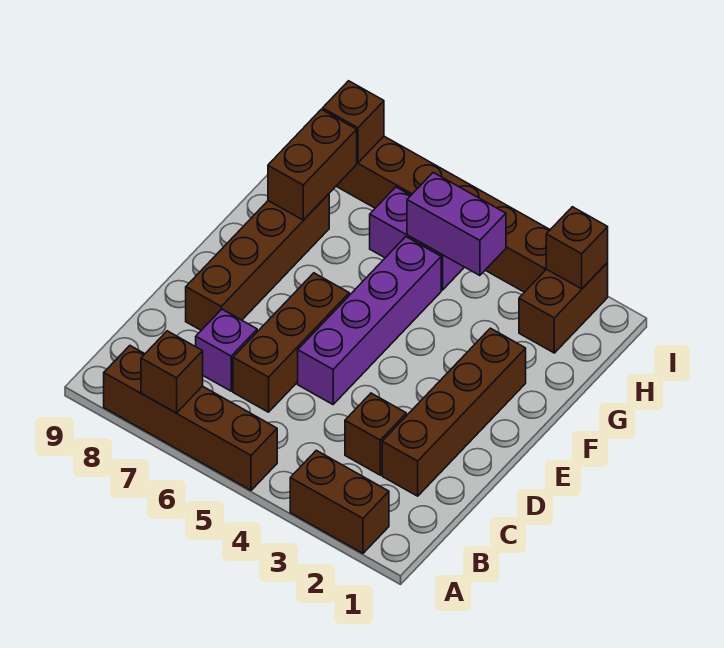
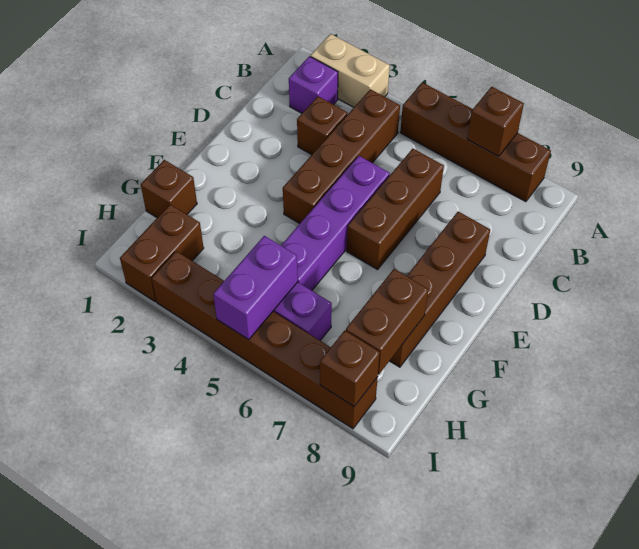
brown 1x2 brick [290,450,389,553] -> tan 1x2 brick [310,34,390,107]
brown 1x4 brick [382,328,526,496] -> brown 1x4 brick moved to [283,89,400,224]
purple 1x1 brick [196,309,257,391] -> purple 1x1 brick moved to [289,56,338,113]
purple 1x2 brick [407,173,506,276] -> purple 1x2 brick turned to [213,236,298,340]
brown 1x1 brick [546,207,608,289] -> brown 1x1 brick moved to [141,160,197,218]

